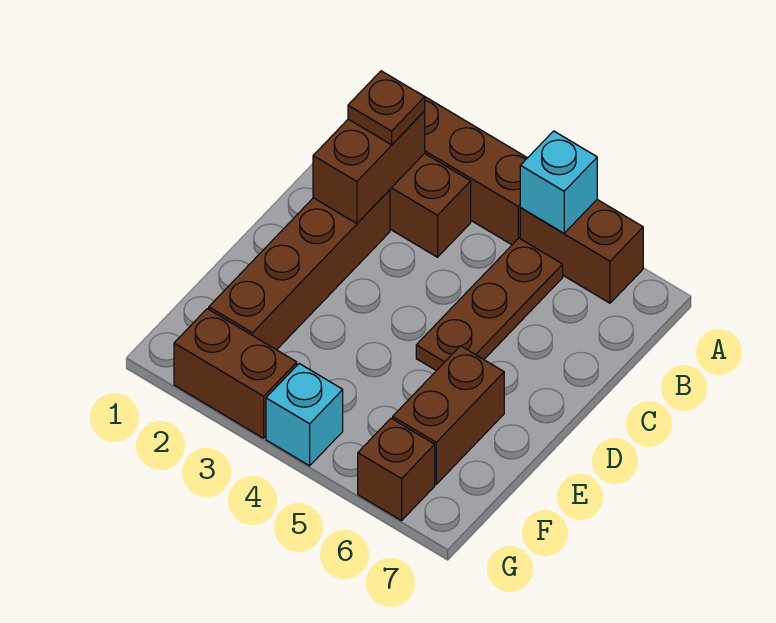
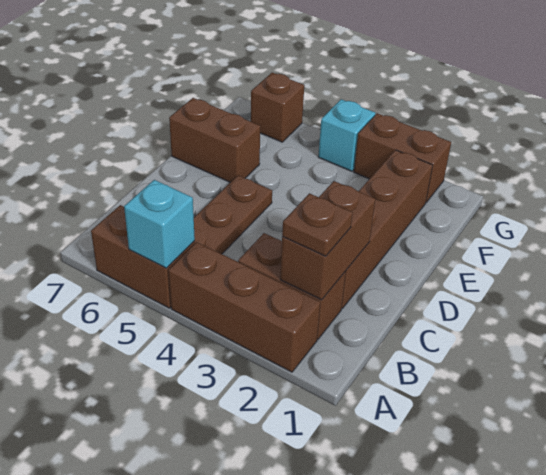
brown 1x2 brick [393,346,504,484] -> brown 1x2 brick turned to [169,98,260,183]

